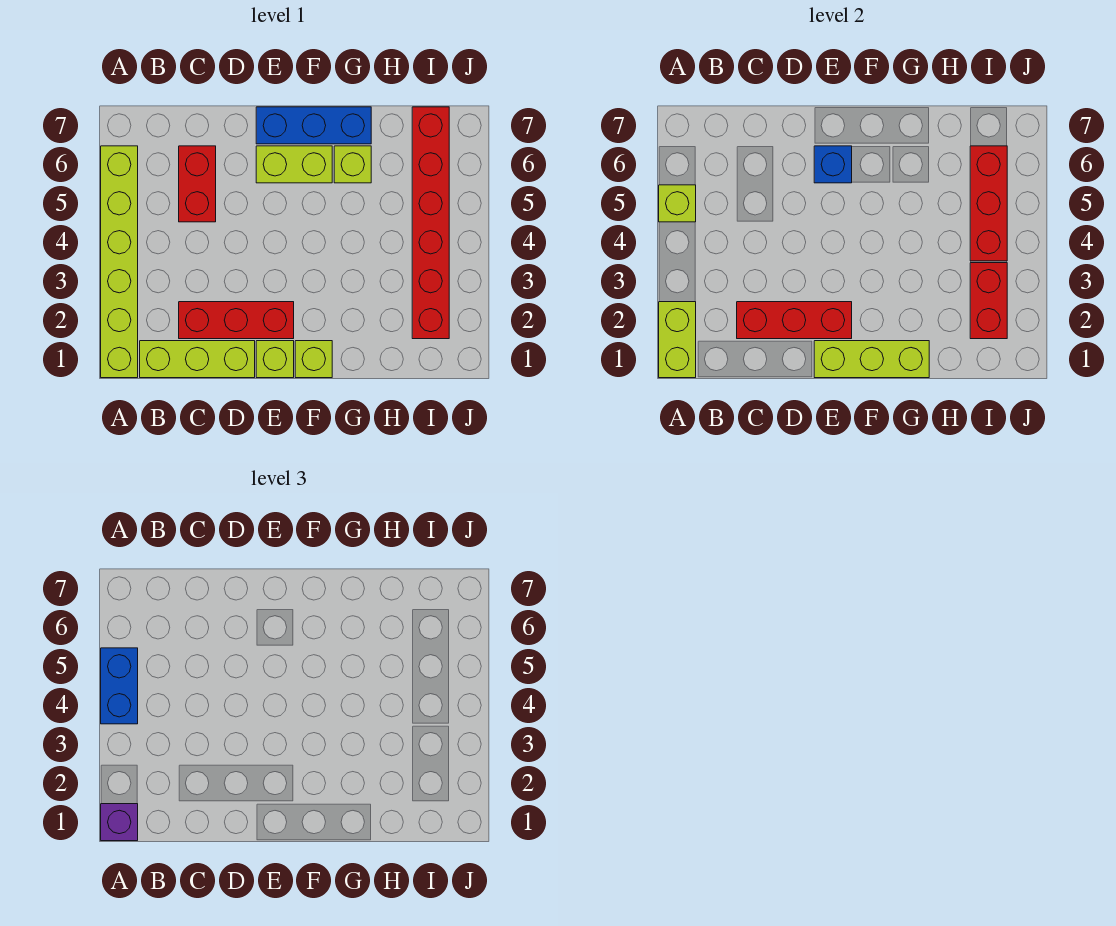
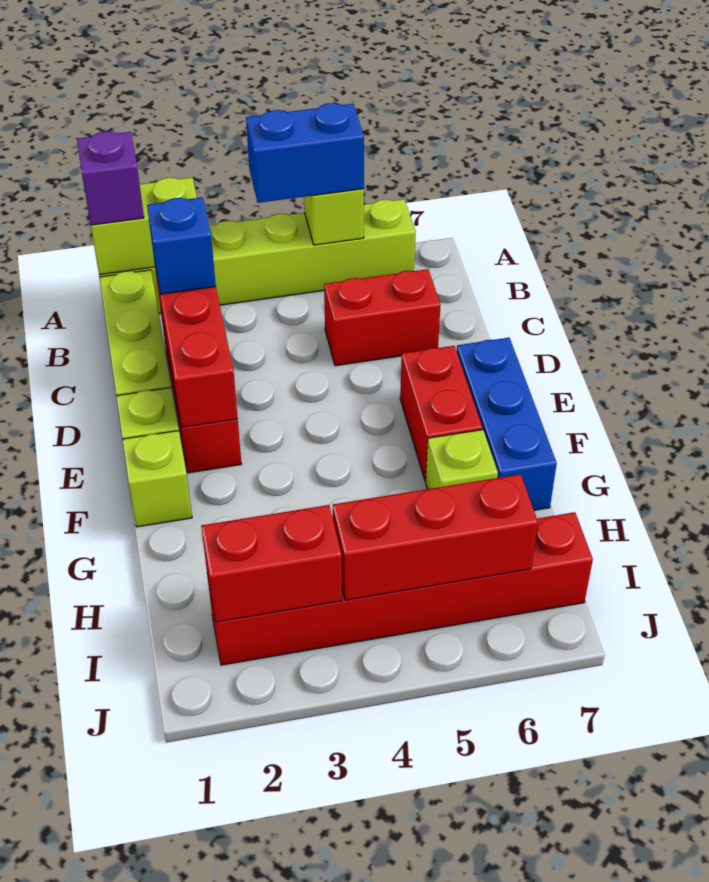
lime 1x3 brick [814,341,929,378] -> none
lime 1x2 brick [256,146,332,183] -> red 1x2 brick [400,346,482,481]
blue 1x1 brick [814,146,852,183] -> blue 1x1 brick moved to [147,197,216,294]

